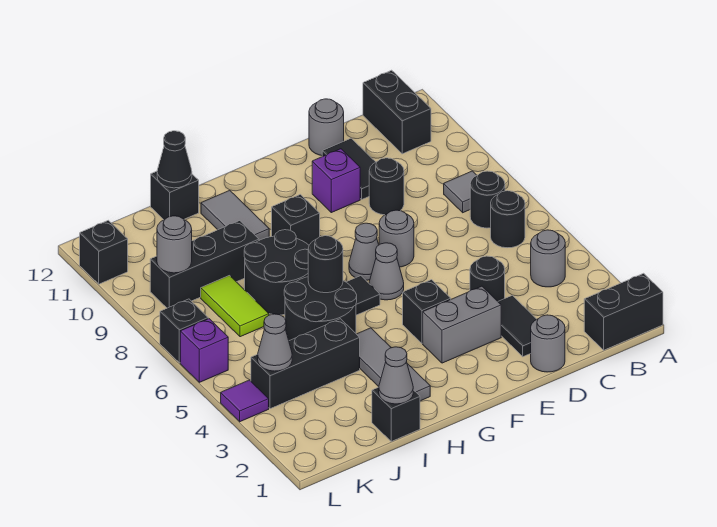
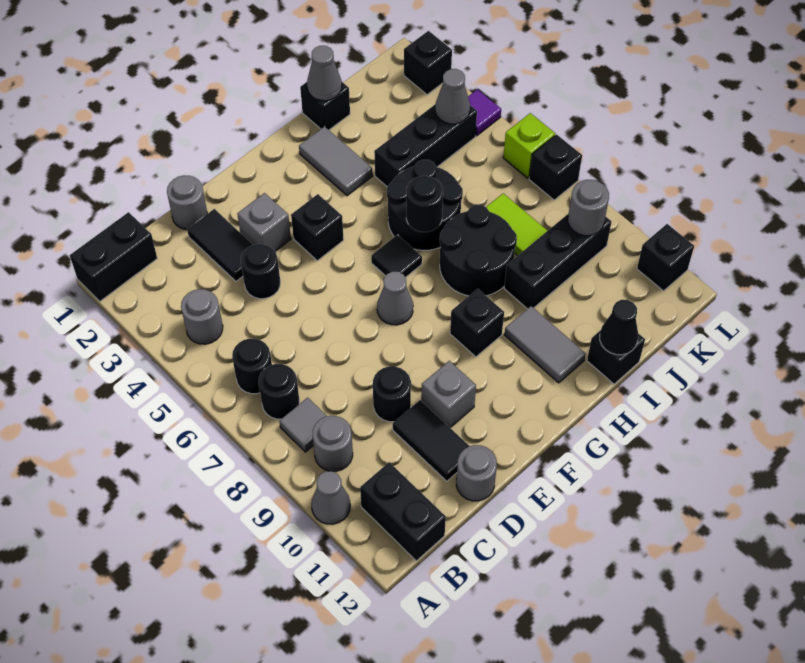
grey 1x2 brick [423,286,501,363] -> grey 1x1 brick [237,193,291,251]
grey 1x1 round brick [379,210,414,267] -> grey 1x1 round brick moved to [313,416,353,471]
purple 1x1 brick [312,149,360,213] -> grey 1x1 brick [421,361,476,428]
grey 1x1 cone [369,243,404,300] -> grey 1x1 cone moved to [311,471,350,524]
grey 1x3 tile [357,328,430,401] -> grey 1x2 tile [299,126,373,196]
none -> black 1x1 brick [404,31,452,95]
purple 1x1 brick [180,319,228,382] -> lime 1x1 brick [503,113,555,178]

